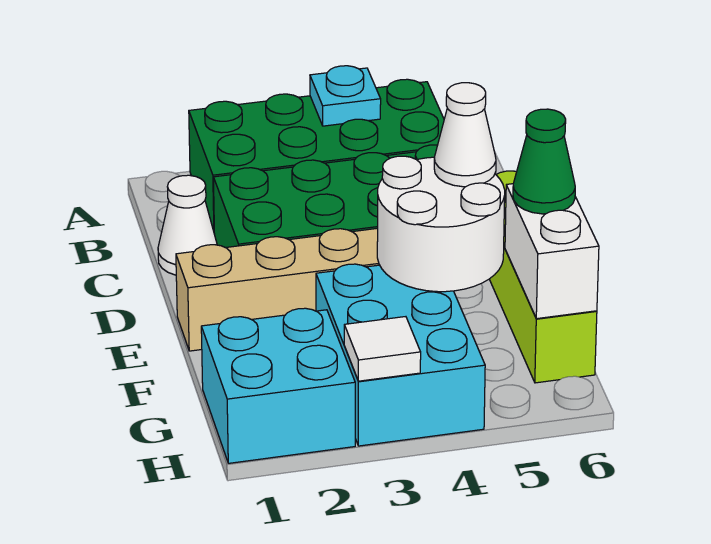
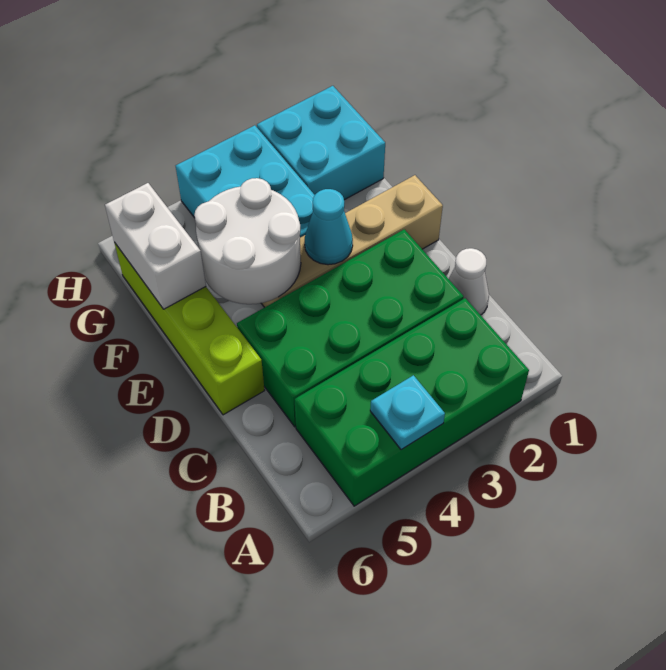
none -> cyan 1x1 cone [305,189,353,265]
white 1x1 cone [434,83,496,187] -> none
green 1x1 cone [513,109,575,214] -> none
white 1x1 tile [344,317,421,381] -> none

